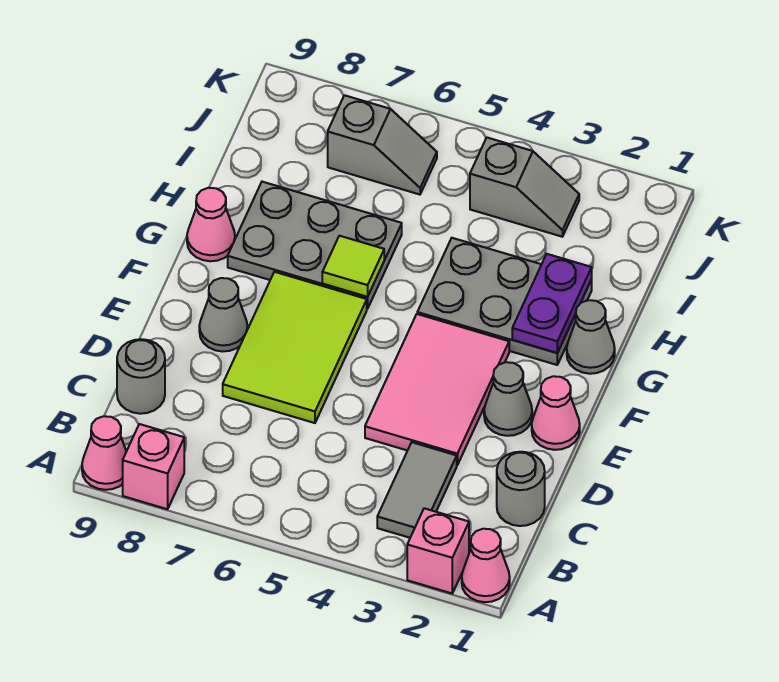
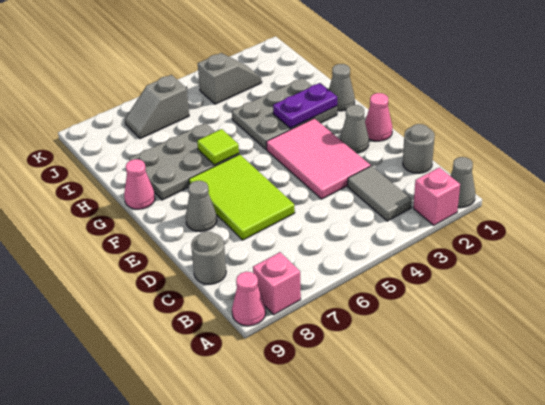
pink 1x1 cone [462,529,510,602] -> grey 1x1 cone [450,157,475,208]
purple 1x2 plate [512,254,592,353] -> purple 1x2 plate turned to [273,83,337,128]
grey 1x2 slope [328,95,437,195] -> grey 1x2 slope turned to [125,75,189,139]

